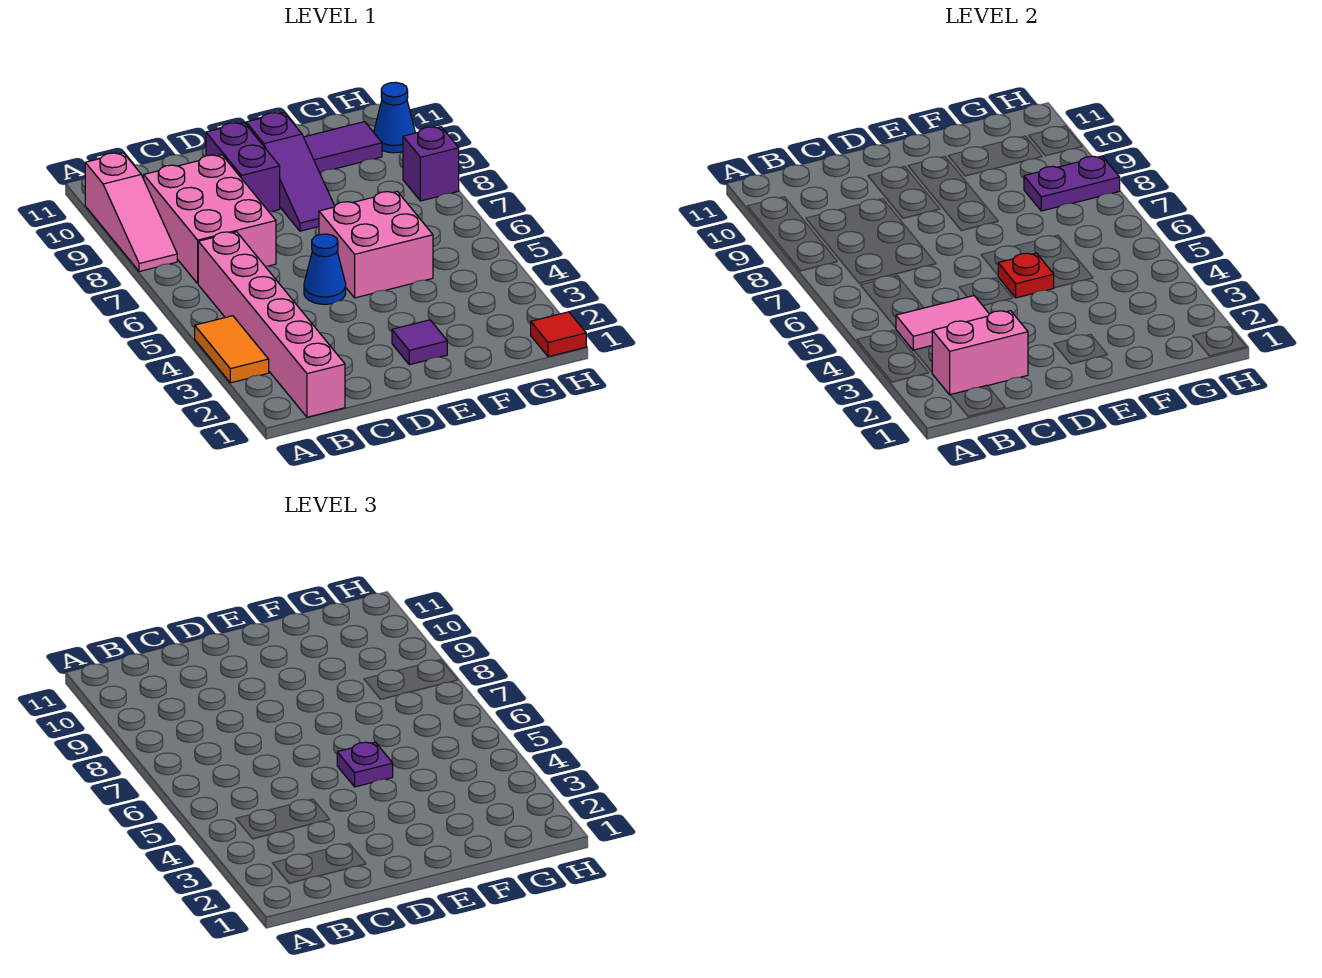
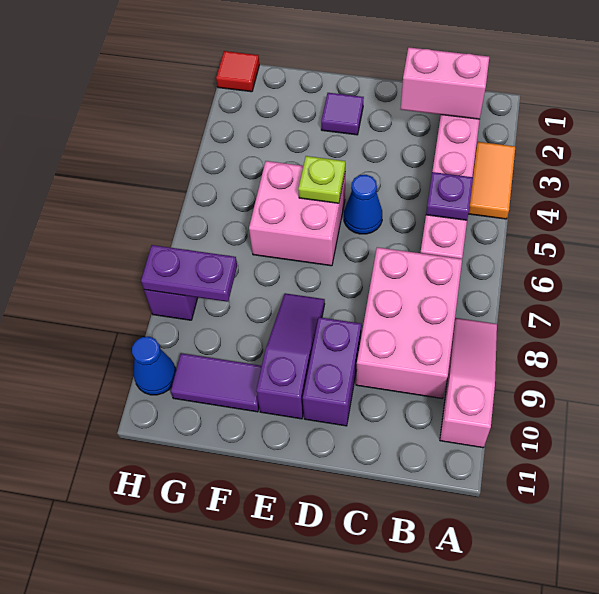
pink 1x2 tile [896,296,989,350] -> none
red 1x1 plate [998,253,1054,298] -> lime 1x1 plate [298,156,345,203]
purple 1x1 plate [337,742,393,787] -> purple 1x1 plate moved to [426,172,473,220]

